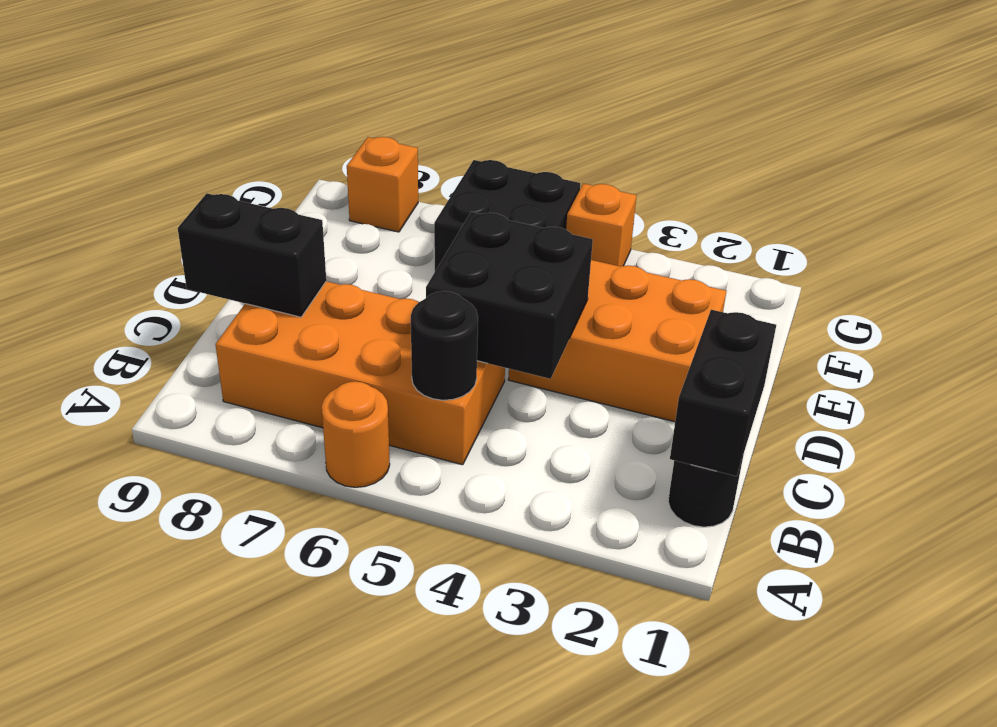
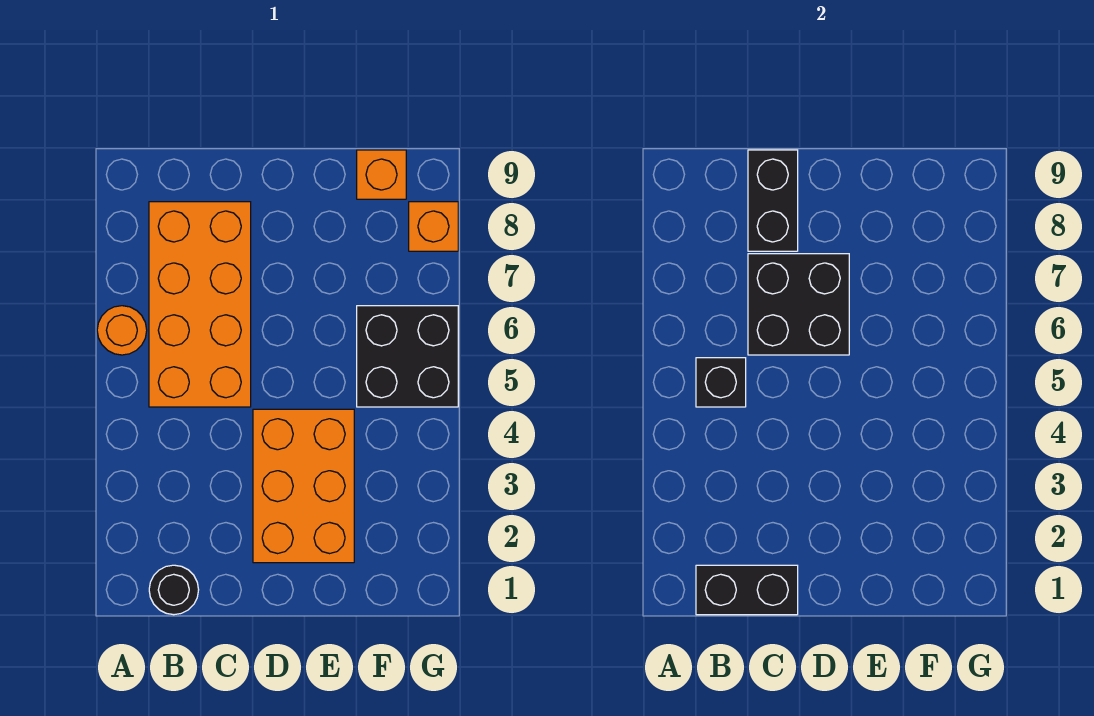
black 1x1 round brick [411,291,478,400] -> black 1x1 brick [696,358,746,407]
black 2x2 brick [426,212,593,379] -> black 2x2 brick moved to [748,254,849,355]
orange 1x1 brick [566,184,637,267] -> orange 1x1 brick moved to [357,150,406,199]

